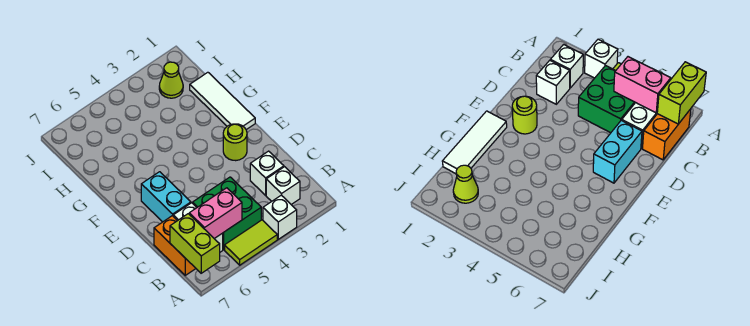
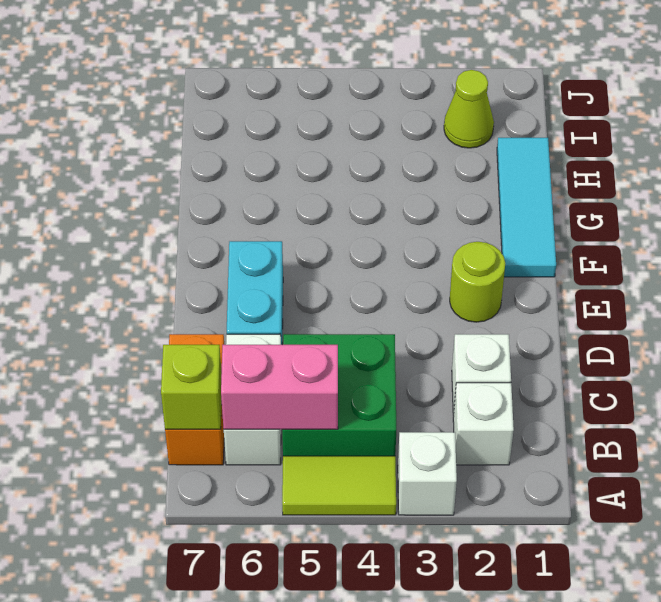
lime 1x2 brick [170,214,220,273] -> lime 1x1 brick [161,345,222,429]
white 1x3 tile [190,72,255,130] -> cyan 1x3 tile [497,138,556,277]

